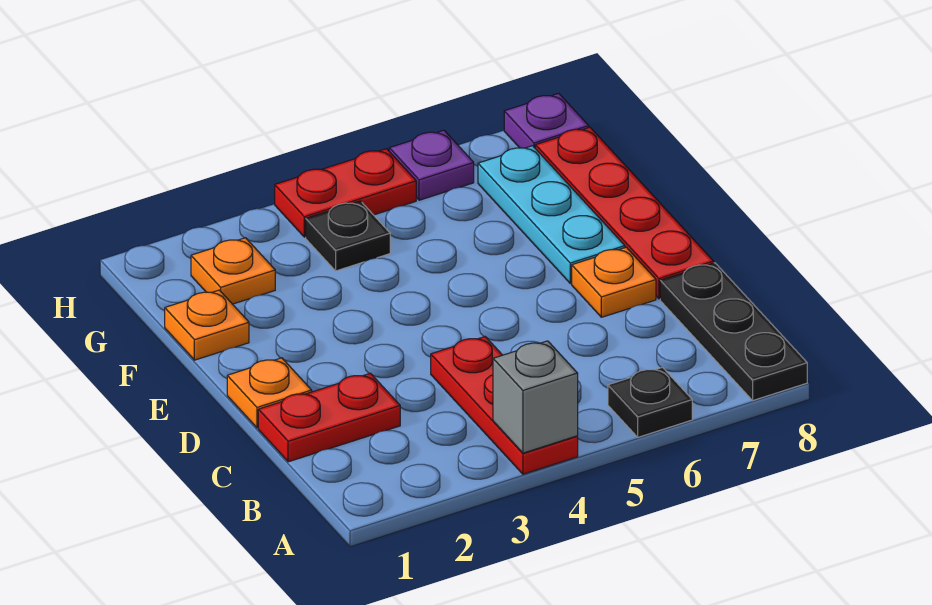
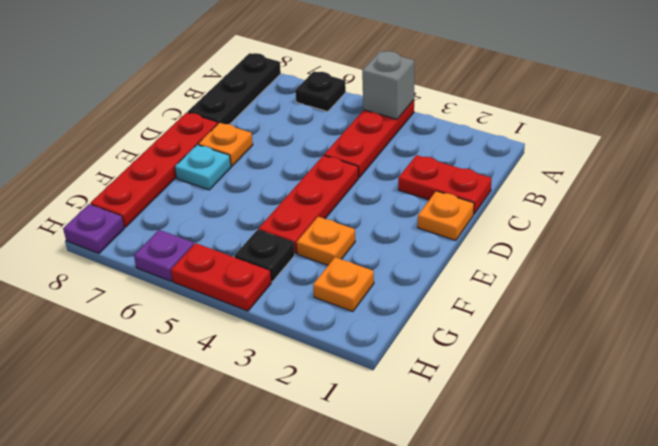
none -> red 1x3 plate [258,155,358,254]
cyan 1x3 plate [478,146,625,283] -> cyan 1x1 plate [175,145,231,190]
orange 1x1 plate [165,290,249,360] -> orange 1x1 plate moved to [297,217,355,265]

